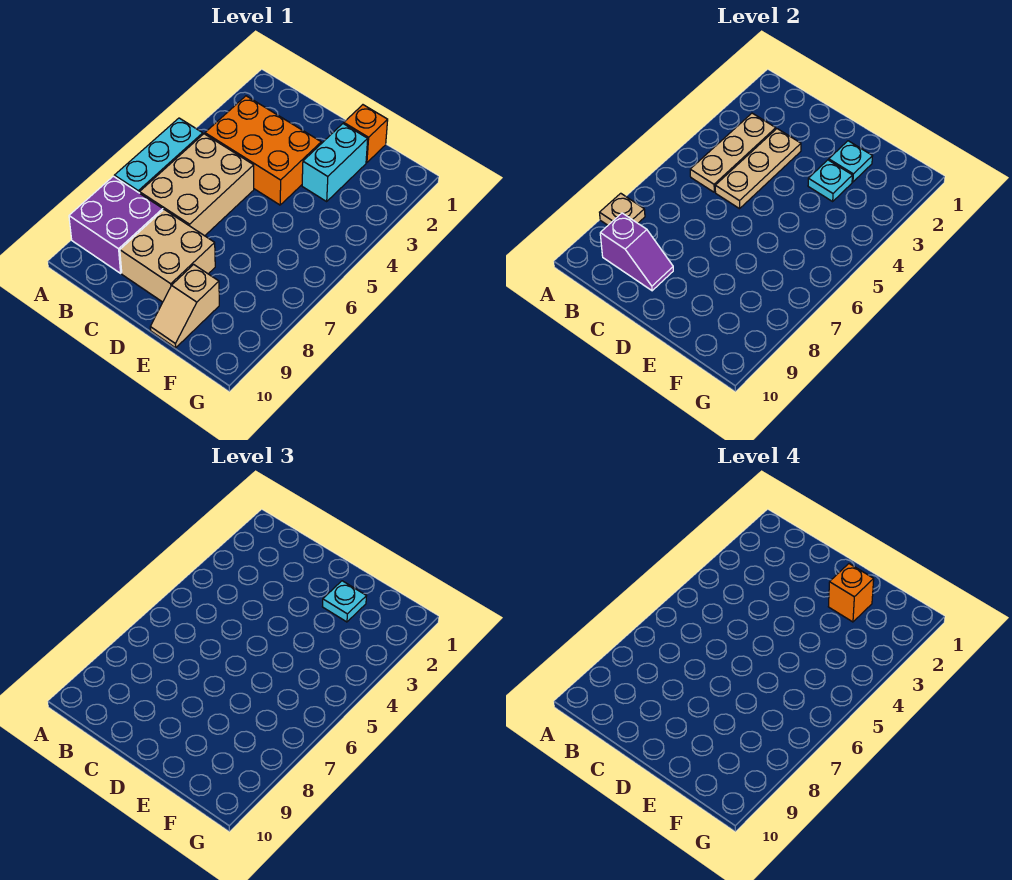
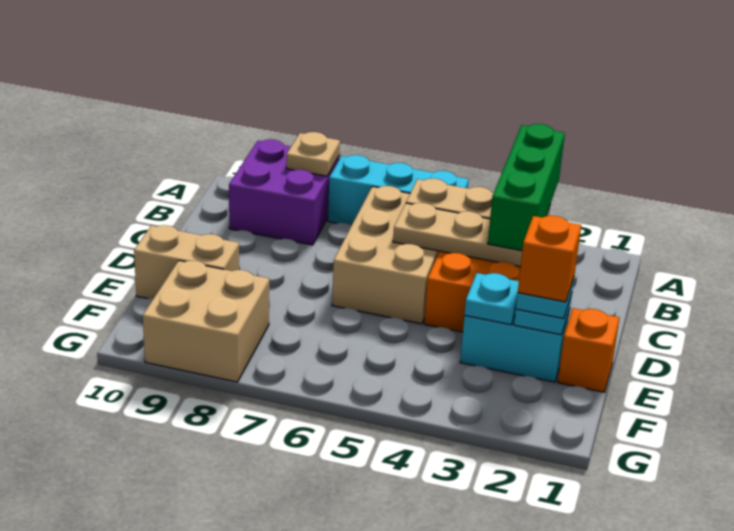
none -> green 1x3 brick [488,124,565,251]
tan 2x3 brick [140,134,254,236] -> tan 2x3 brick turned to [332,186,439,324]
purple 1x2 slope [600,213,673,291] -> none
tan 2x2 brick [120,210,215,302] -> tan 2x2 brick moved to [143,261,269,382]
tan 1x2 slope [150,264,219,348] -> tan 1x2 brick [134,225,239,299]

